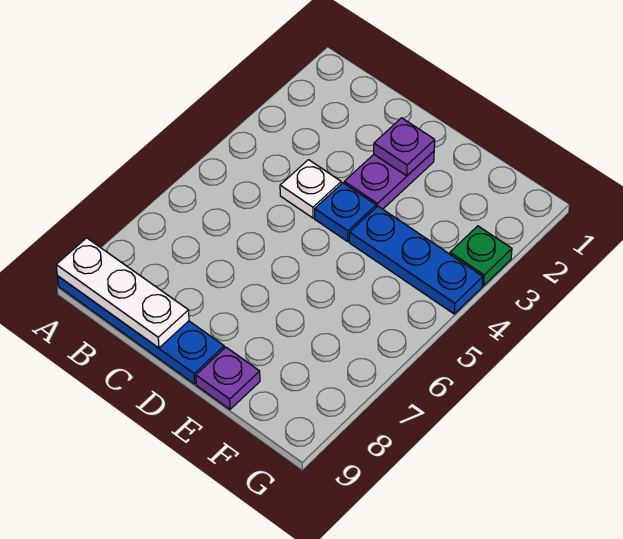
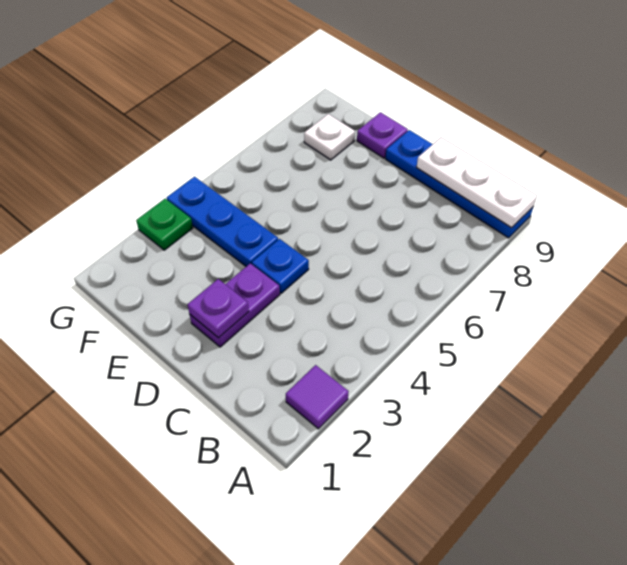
none -> purple 1x1 tile [286,365,349,429]
white 1x1 plate [280,160,341,218] -> white 1x1 plate moved to [304,114,355,160]

